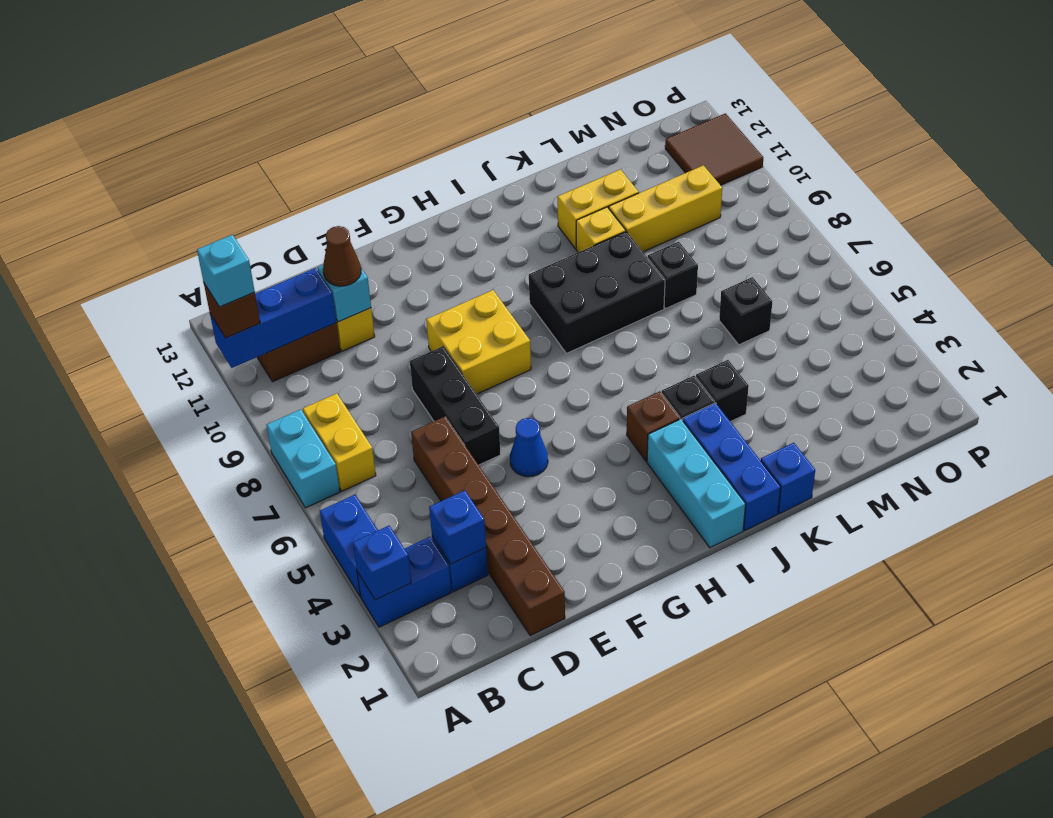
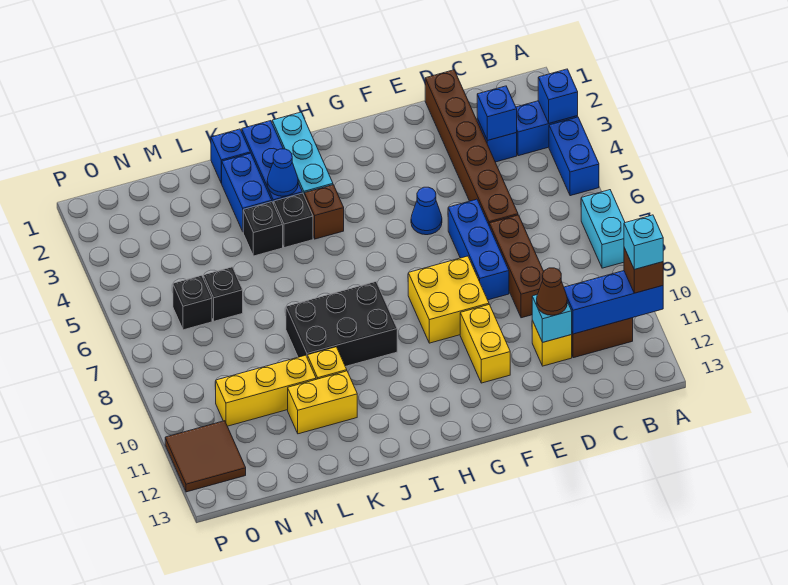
yellow 1x2 brick [303,393,376,491] -> yellow 1x2 brick moved to [460,305,510,383]
none -> brown 1x3 brick [489,215,544,318]
black 1x3 brick [410,346,501,465] -> blue 1x3 brick [448,199,509,300]
none -> blue 1x1 cone [267,149,298,196]
none -> blue 1x2 brick [221,153,272,231]
black 1x1 brick [648,242,698,308] -> black 1x1 brick moved to [173,275,212,330]

